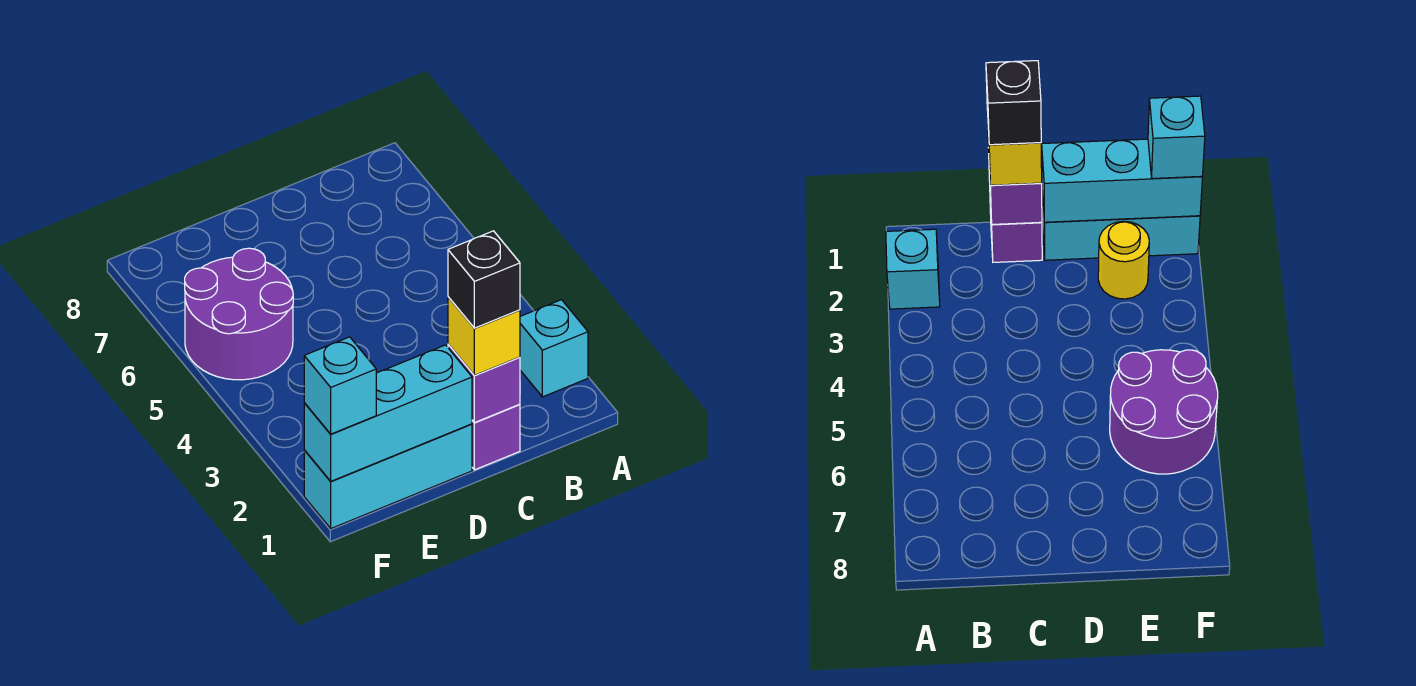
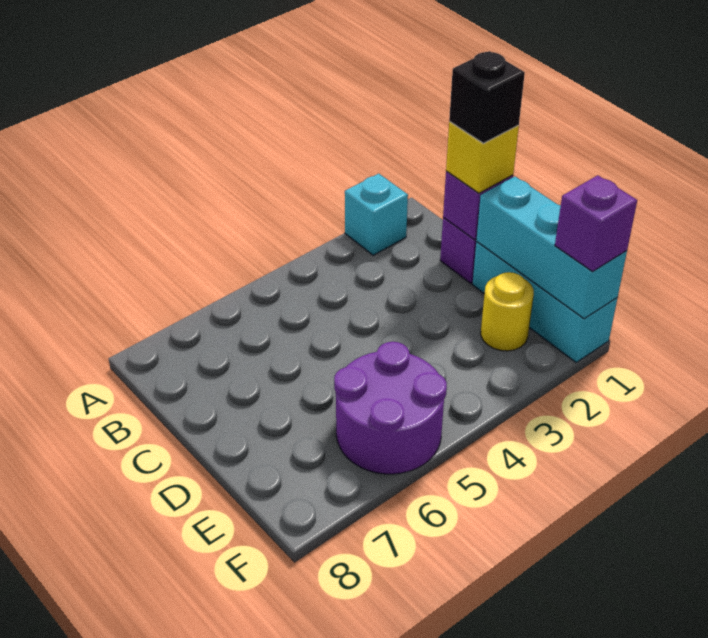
cyan 1x1 brick [304,337,376,434] -> purple 1x1 brick [555,175,637,271]

